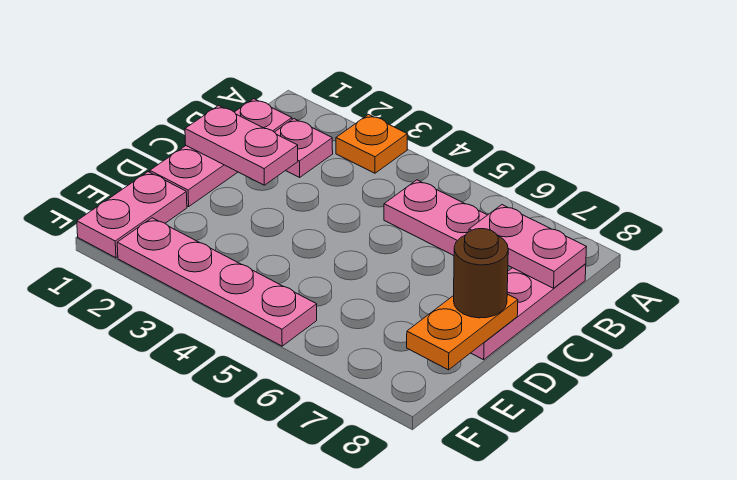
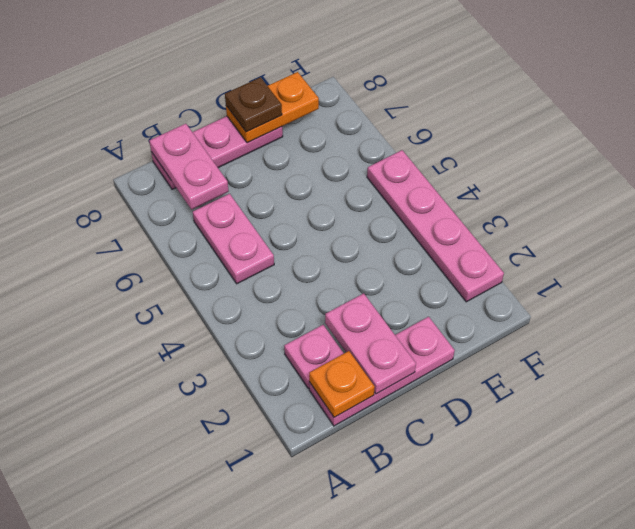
orange 1x1 plate [336,115,407,173] -> orange 1x1 plate moved to [309,351,375,417]
brown 1x1 round brick [454,229,508,318] -> brown 1x1 plate [225,77,282,132]
pink 1x2 plate [77,172,187,258] -> none

